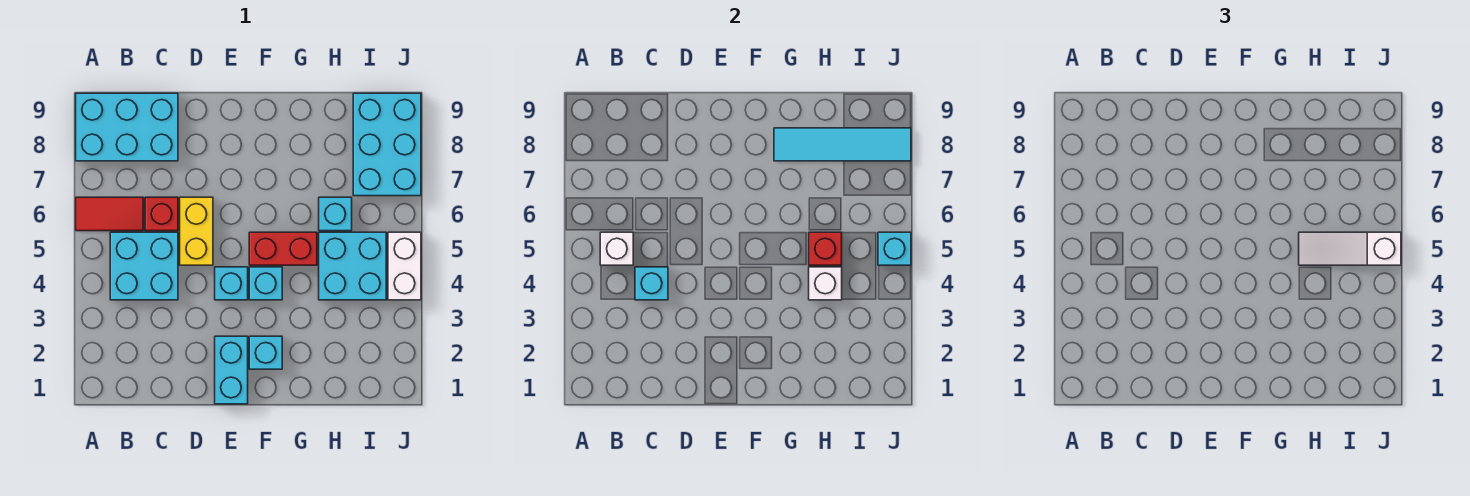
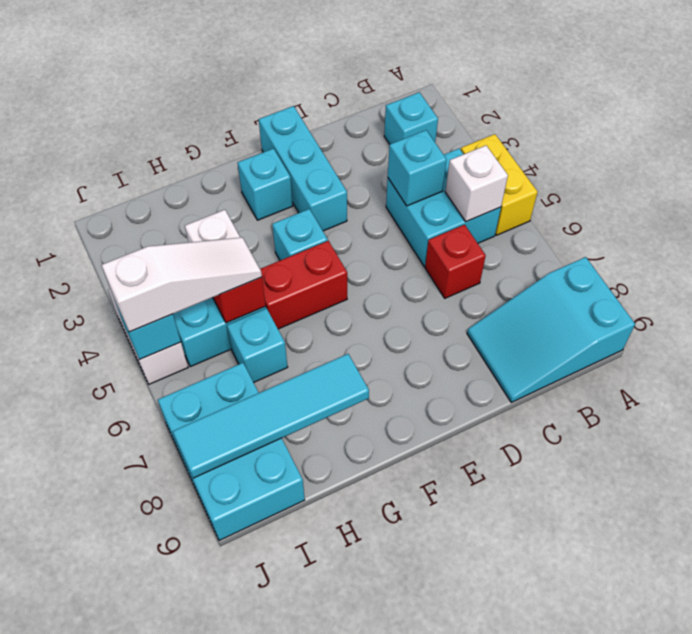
red 1x2 tile [76,197,143,231] -> none
cyan 2x3 brick [76,93,178,161] -> cyan 2x3 slope [467,257,635,402]
yellow 1x2 brick [180,197,213,265] -> yellow 1x2 brick moved to [461,134,538,235]
cyan 1x2 brick [215,336,248,404] -> cyan 1x3 brick [259,106,347,231]
cyan 1x1 brick [215,267,248,300] -> cyan 1x1 brick moved to [384,92,438,144]

